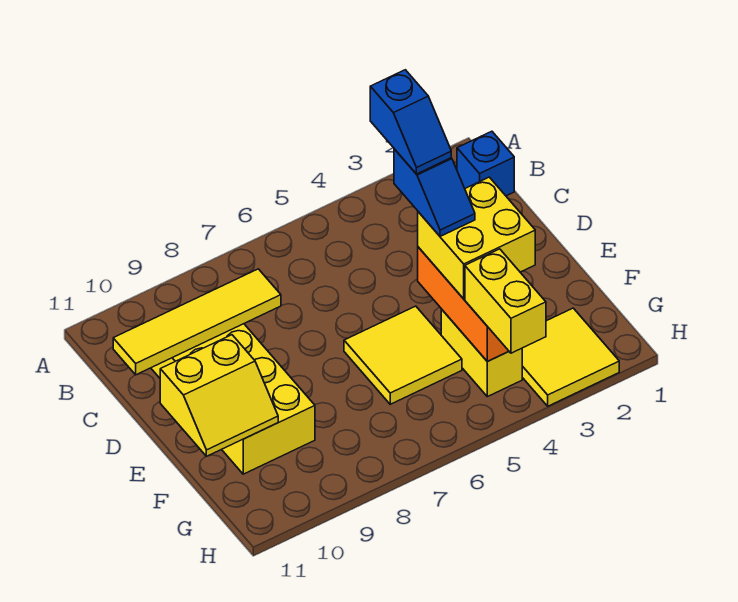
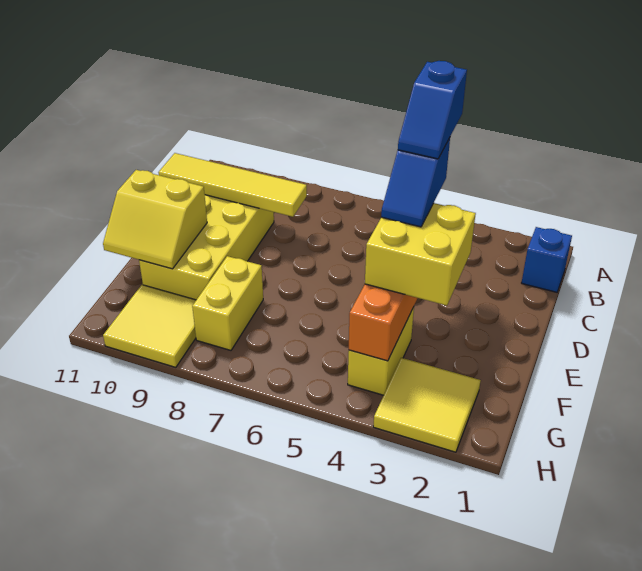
yellow 2x2 tile [344,306,462,404] -> yellow 2x2 tile moved to [103,285,196,367]
yellow 1x2 brick [465,249,546,353] -> yellow 1x2 brick moved to [192,256,263,350]

